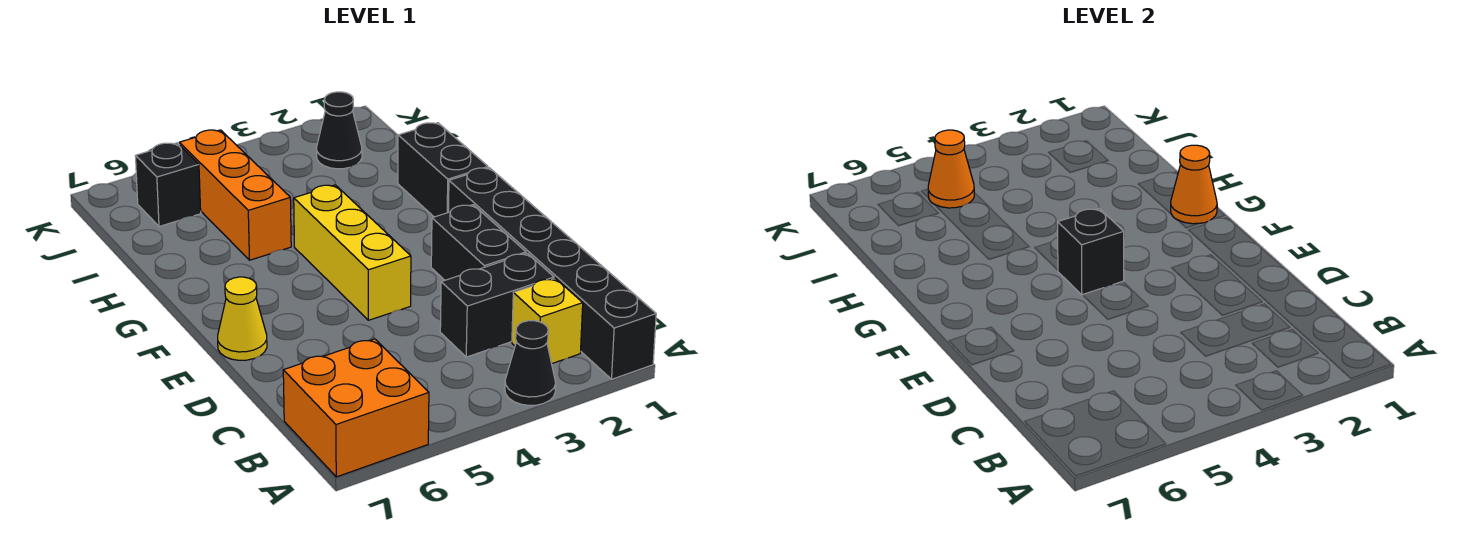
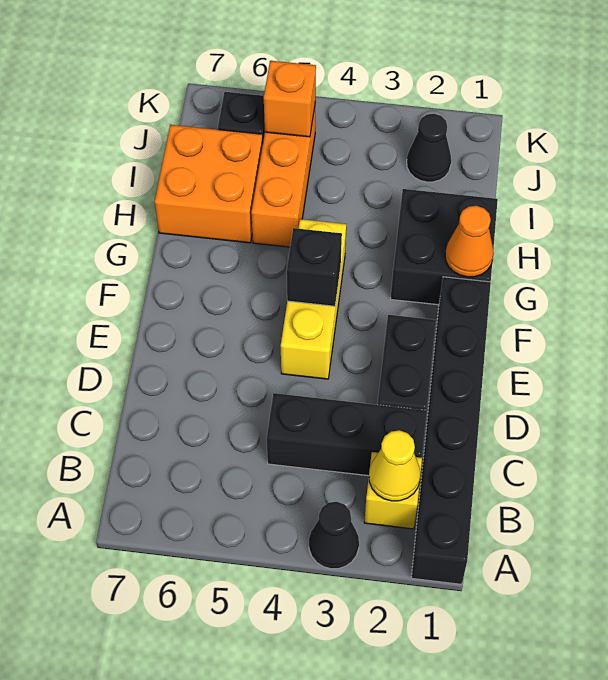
orange 2x2 brick [283,339,429,477] -> orange 2x2 brick moved to [155,125,263,243]
black 1x2 brick [440,253,554,357] -> black 1x3 brick [267,393,427,476]
yellow 1x1 cone [218,277,267,360] -> yellow 1x1 cone moved to [369,430,421,501]
black 1x2 brick [398,123,488,217] -> black 2x2 brick [391,189,498,305]
orange 1x1 cone [928,130,974,208] -> orange 1x1 brick [264,61,316,137]

